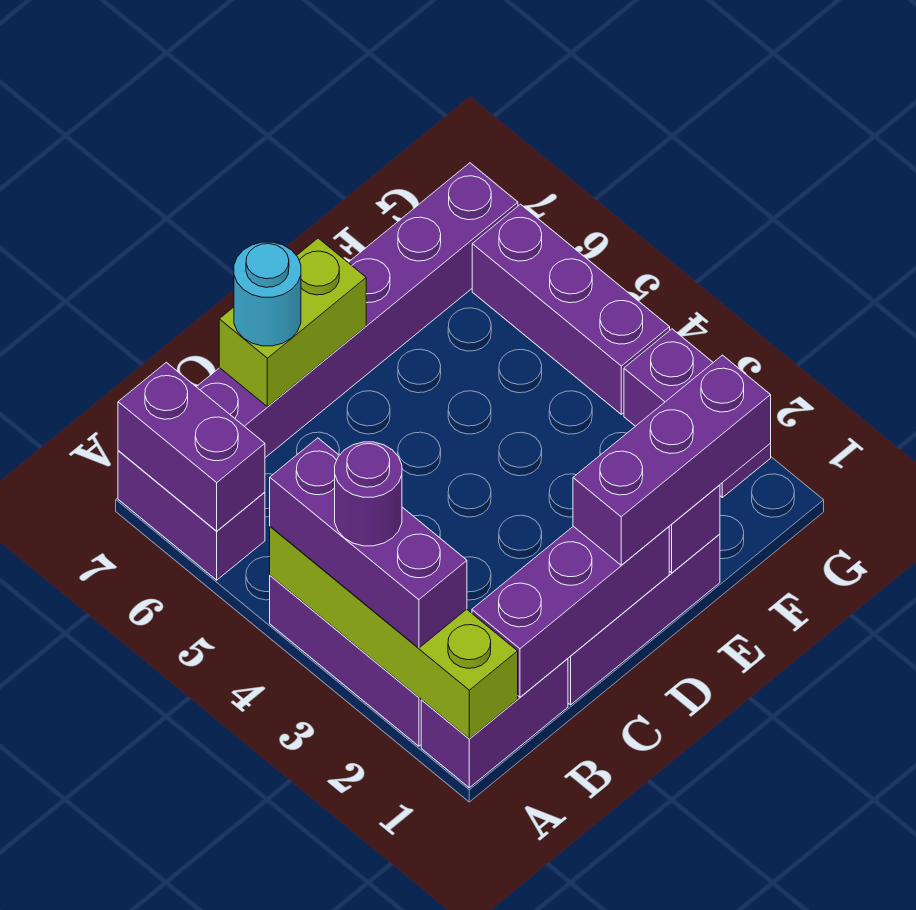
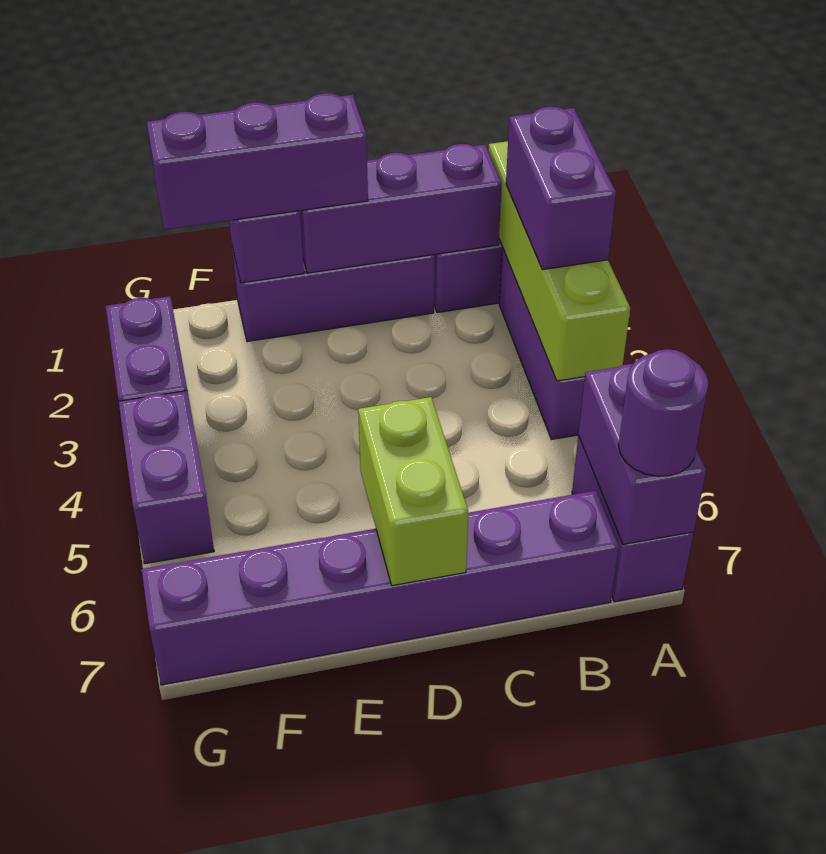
purple 1x3 brick [270,438,467,648] -> purple 1x2 brick [506,107,616,270]
purple 1x1 round brick [335,442,402,546] -> purple 1x1 round brick moved to [618,349,709,476]
lime 1x2 brick [219,238,366,407] -> lime 1x2 brick turned to [358,397,468,586]
cyan 1x1 round brick [234,242,301,346] -> none
purple 1x3 brick [472,204,670,414] -> purple 1x2 brick [119,391,214,564]

